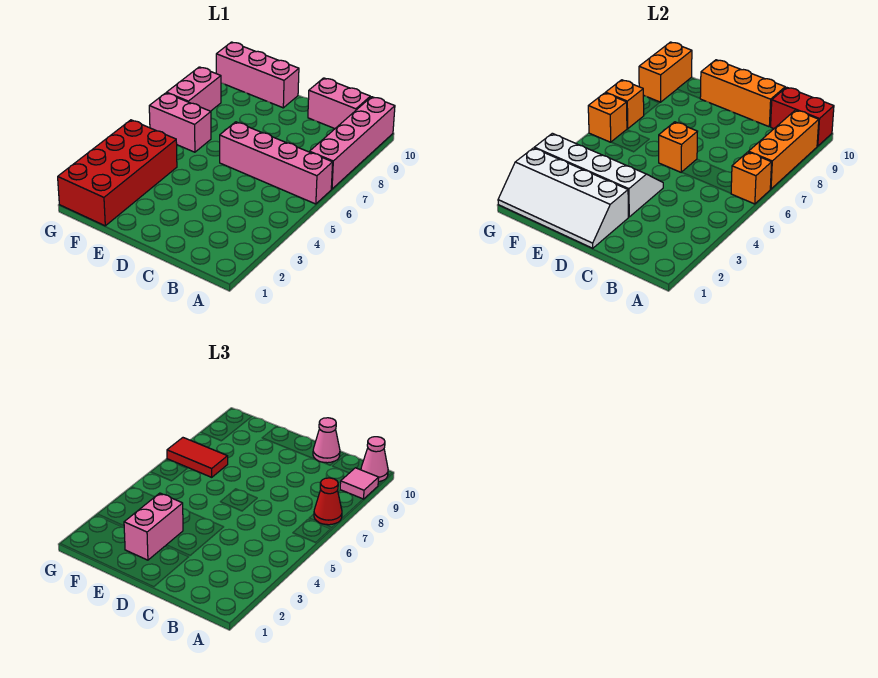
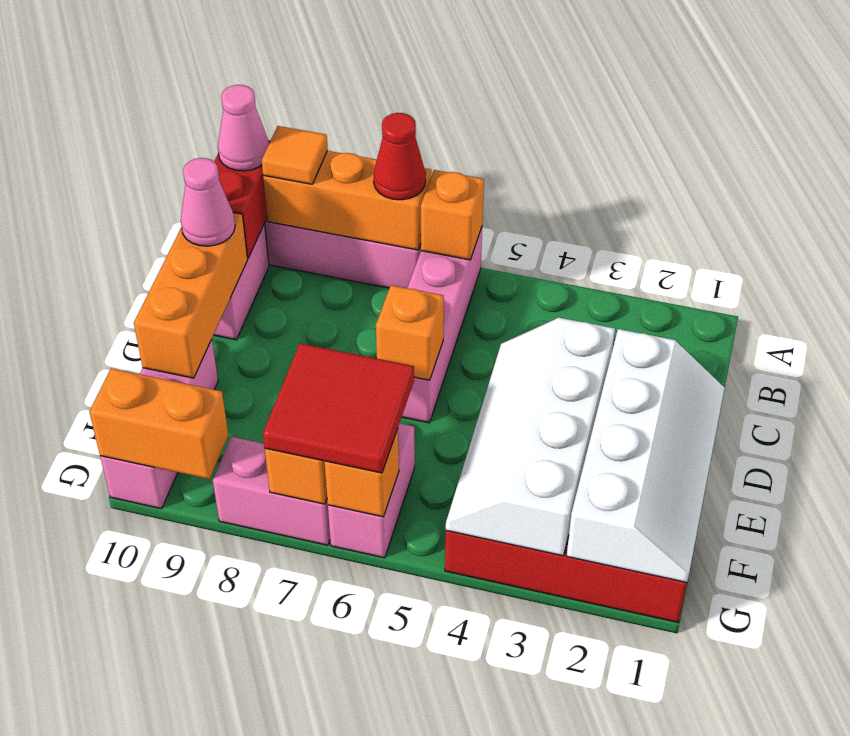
pink 1x1 tile [340,468,379,499] -> orange 1x1 tile [262,126,328,184]
pink 1x2 brick [124,493,183,560] -> none
red 1x2 tile [167,438,228,477] -> red 2x2 tile [263,343,414,473]

